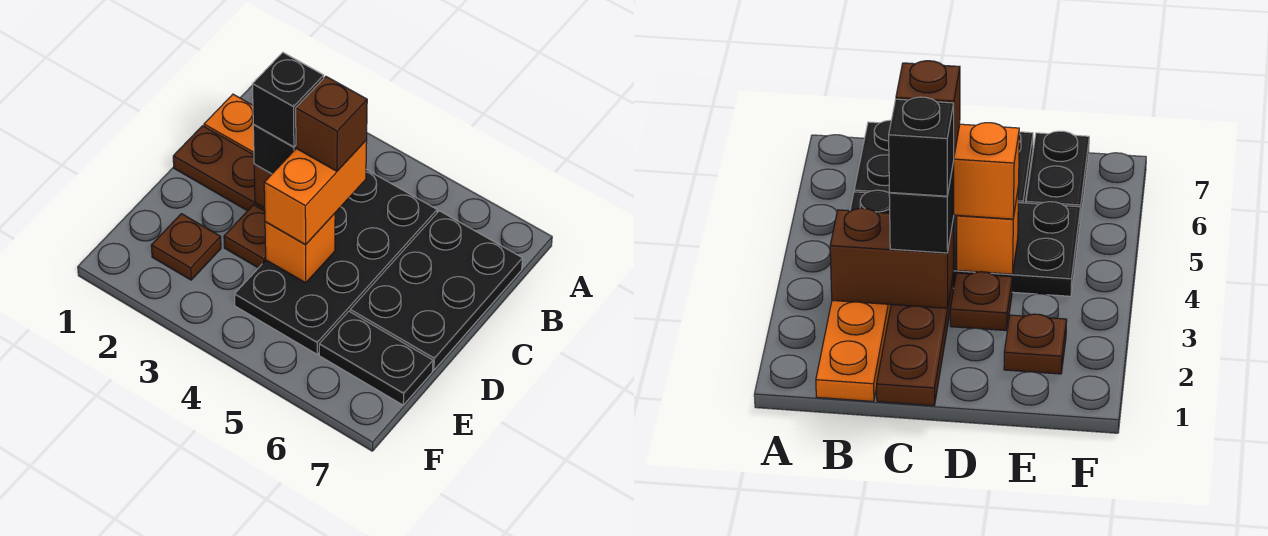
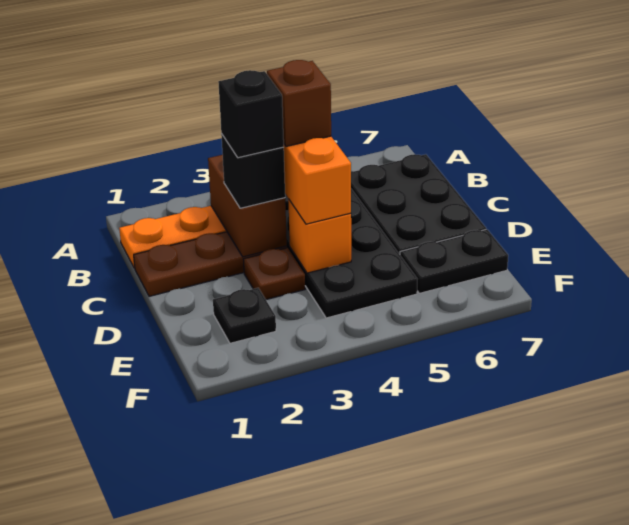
brown 1x1 plate [151,214,221,280] -> black 1x1 plate [213,288,276,343]

